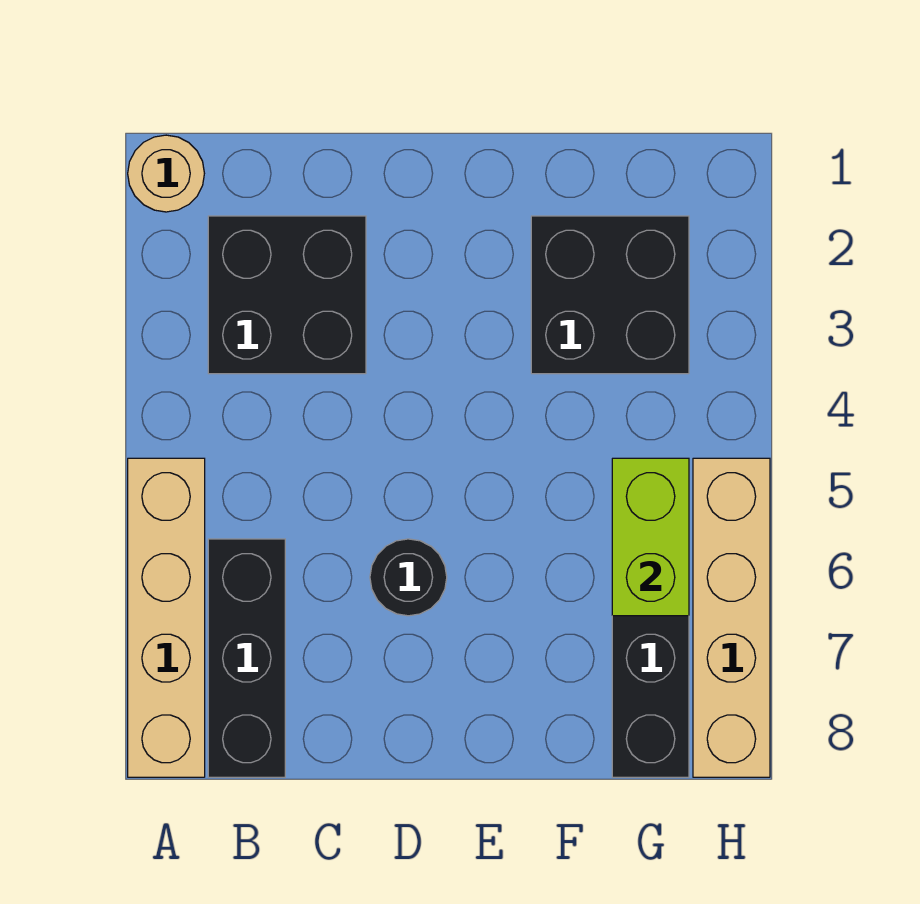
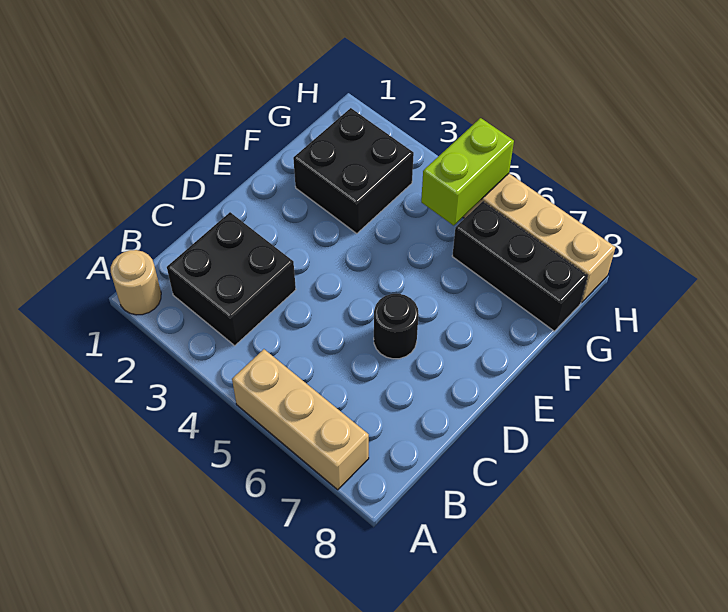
tan 1x4 brick [128,458,205,777] -> tan 1x3 brick [232,349,369,490]
black 1x3 brick [208,539,285,777] -> none
lime 1x2 brick [612,458,689,616] -> lime 1x2 brick turned to [421,118,514,225]

